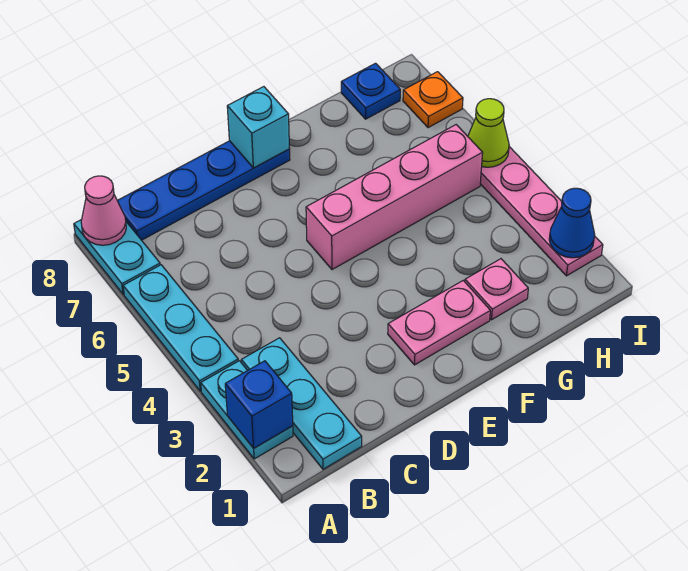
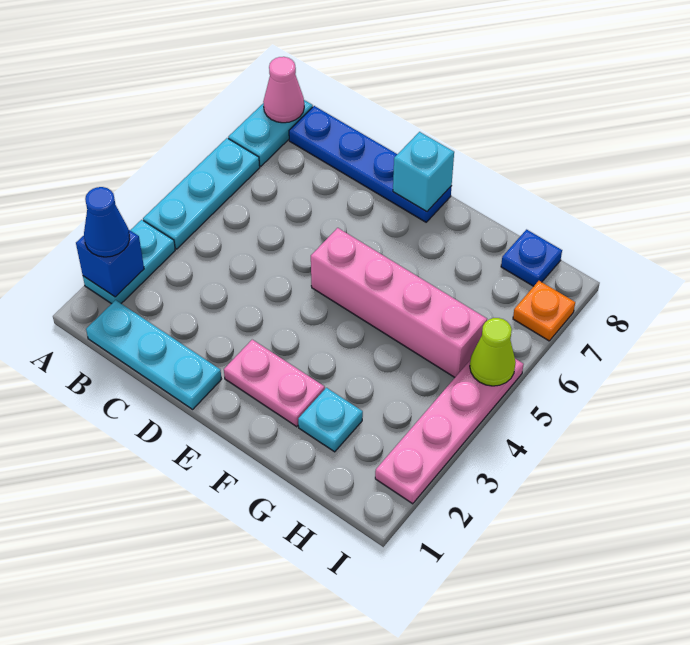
cyan 1x3 plate [241,338,362,469] -> cyan 1x3 plate turned to [86,300,221,409]
pink 1x1 plate [465,259,528,320] -> cyan 1x1 plate [298,388,363,452]
blue 1x1 cone [549,188,595,258] -> blue 1x1 cone moved to [84,187,130,257]

